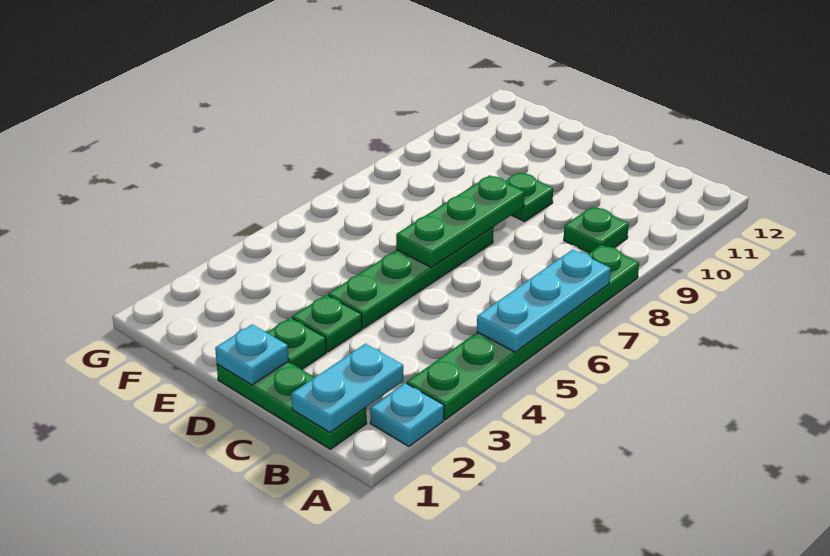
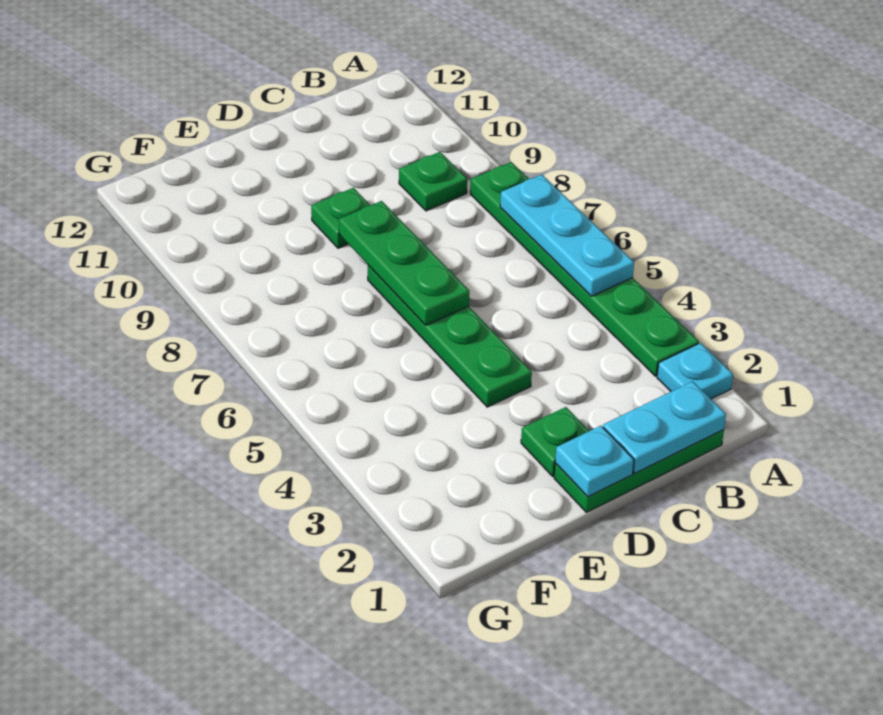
cyan 1x2 plate [291,344,403,433] -> cyan 1x2 plate turned to [603,381,726,473]
green 1x1 plate [292,295,362,352] -> none

